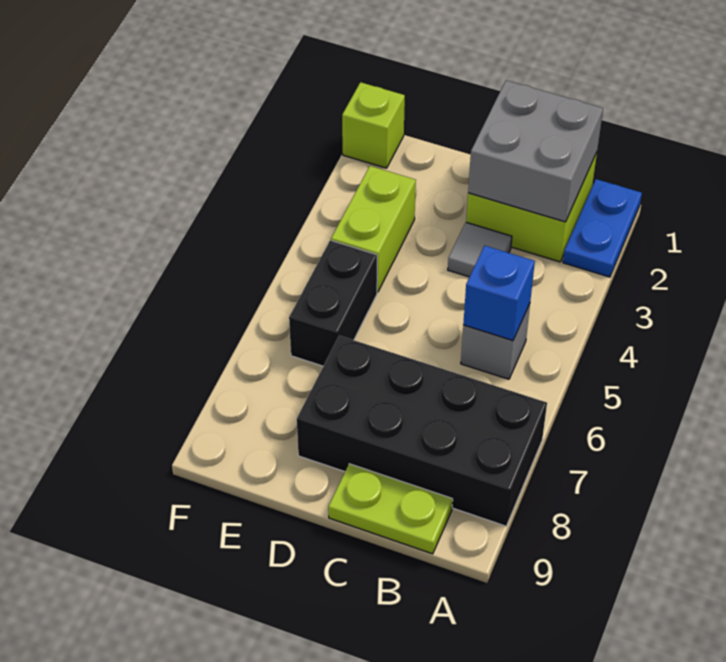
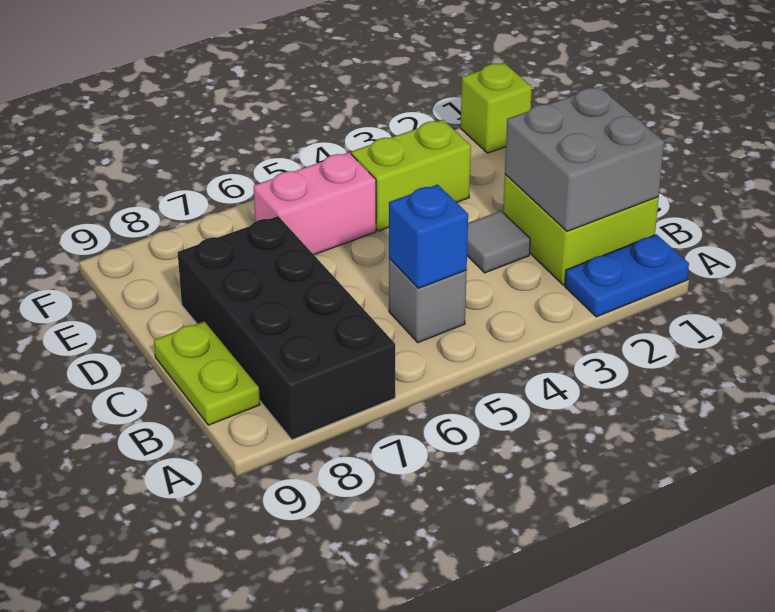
black 1x2 brick [289,240,377,366] -> pink 1x2 brick [254,152,376,255]

